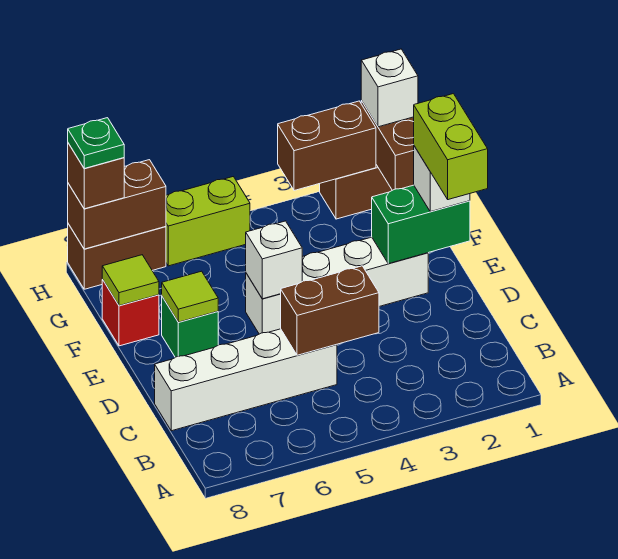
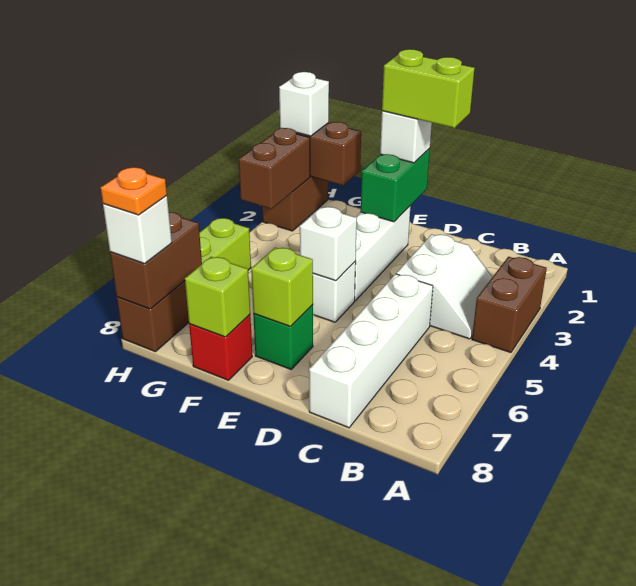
none -> white 2x2 slope [396,234,492,339]
brown 1x2 brick [281,266,379,355] -> brown 1x2 brick moved to [472,257,547,353]
lime 1x1 tile [162,271,218,322] -> lime 1x1 brick [251,247,313,327]
lime 1x1 tile [102,255,159,306] -> lime 1x1 brick [185,257,250,337]
brown 1x1 brick [68,143,124,209] -> white 1x1 brick [103,196,172,264]
green 1x1 plate [68,118,124,168] -> orange 1x1 plate [100,167,167,215]

